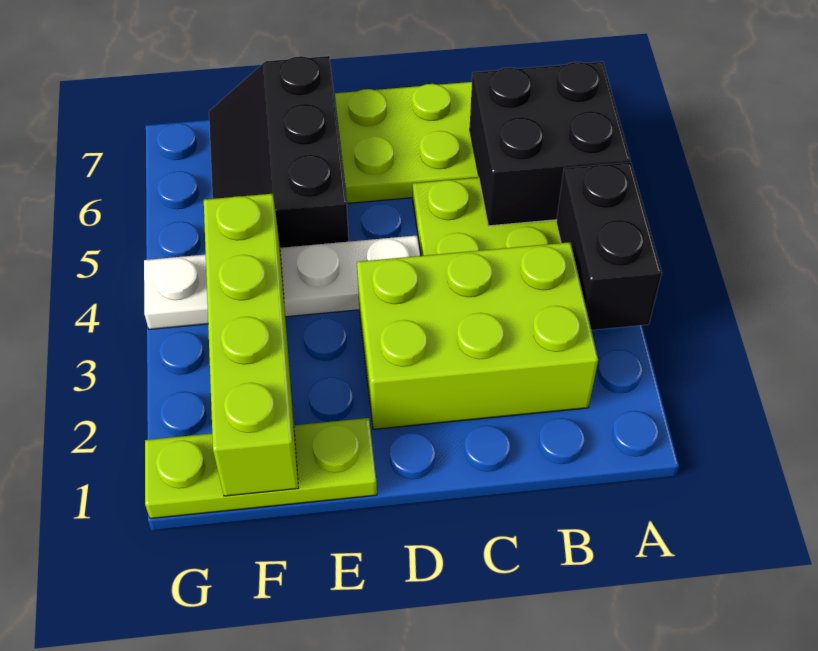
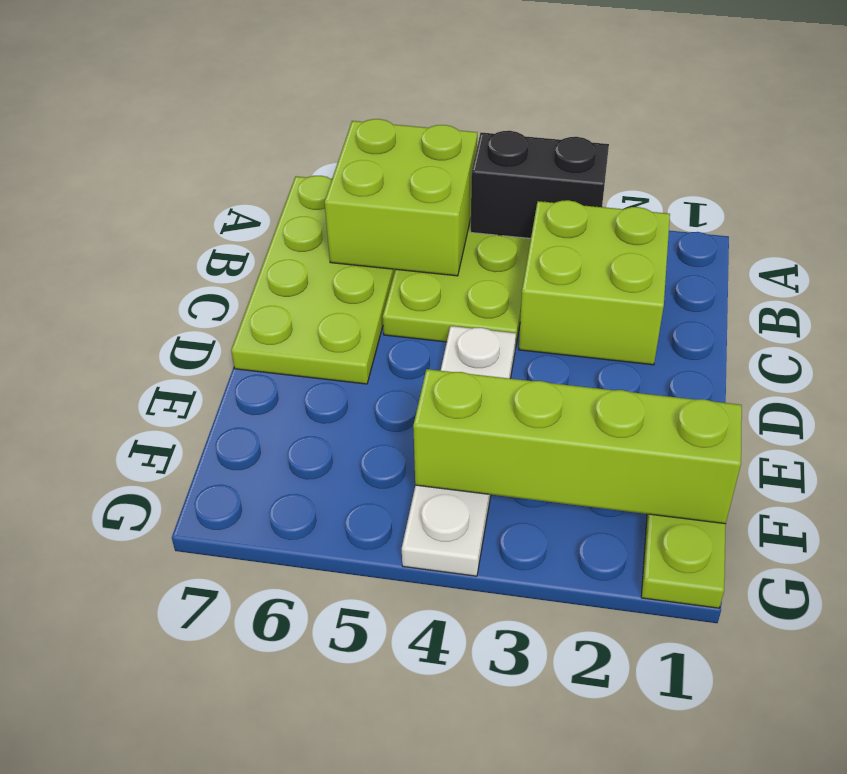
black 2x2 brick [470,62,630,226] -> lime 2x2 brick [325,119,477,276]
lime 2x3 brick [357,242,598,429] -> lime 2x2 brick [519,200,670,365]
black 2x3 slope [209,56,349,248] -> none

